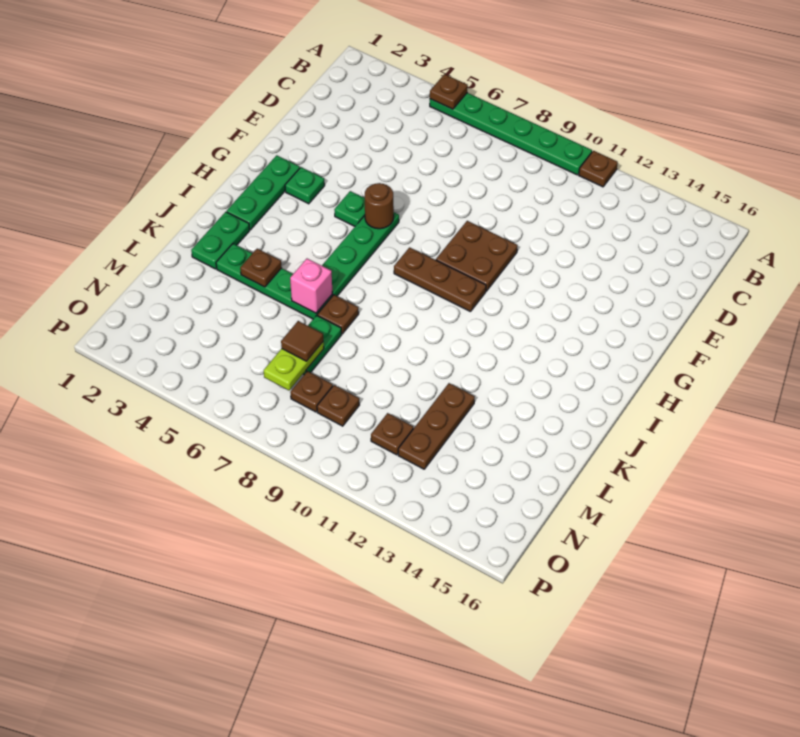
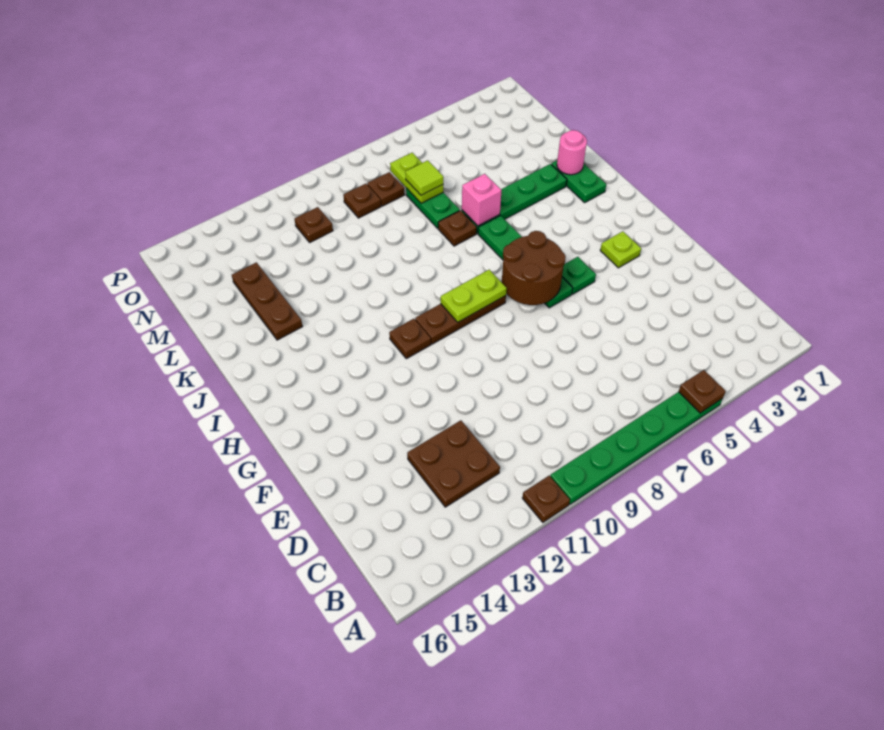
brown 2x2 plate [436,221,518,291] -> brown 2x2 plate moved to [407,420,500,507]
green 1x3 plate [227,155,300,230] -> none
green 1x1 plate [285,167,325,204] -> lime 1x1 plate [600,231,641,268]
brown 1x1 round brick [365,183,394,229] -> brown 2x2 round brick [502,231,566,305]
none -> lime 1x2 plate [441,270,507,322]
none -> pink 1x1 round brick [557,130,587,175]
brown 1x1 plate [240,249,282,287] -> brown 1x1 plate moved to [389,319,431,359]
brown 1x3 plate [398,383,475,469] -> brown 1x3 plate moved to [232,262,303,340]
brown 1x1 tile [281,321,323,361] -> lime 1x1 tile [405,160,443,195]

